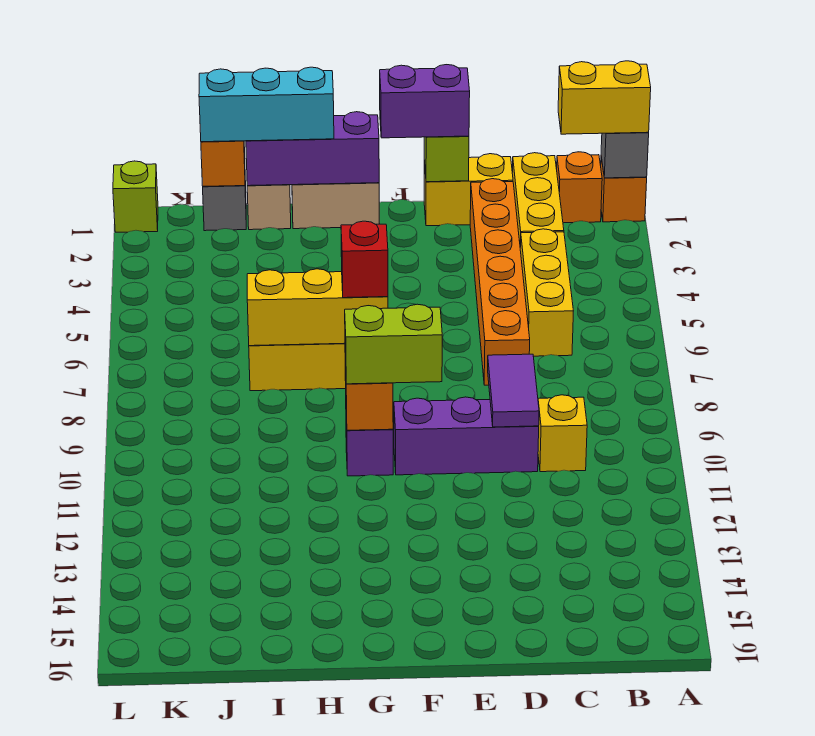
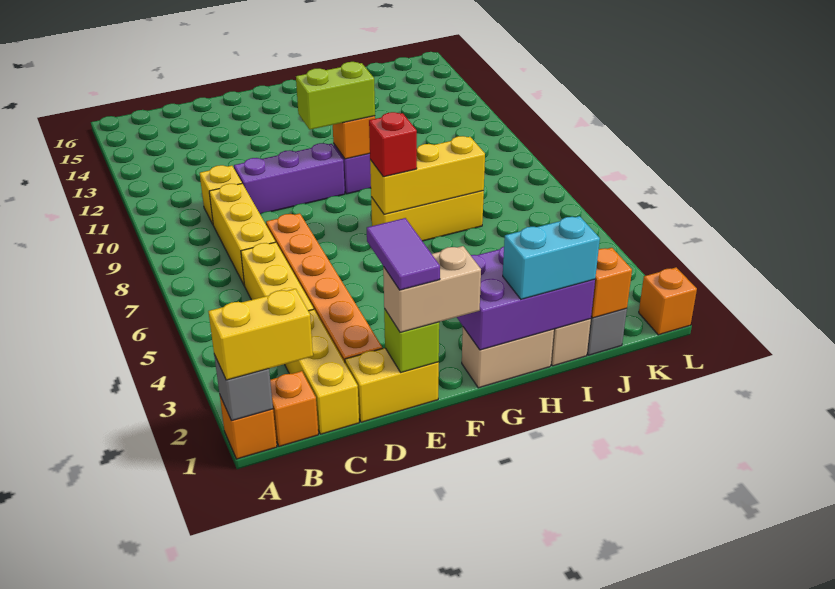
none -> yellow 1x3 brick [209,184,275,286]
purple 1x2 tile [488,354,539,427] -> purple 1x2 tile moved to [367,218,440,290]
purple 1x2 brick [380,65,470,138] -> tan 1x2 brick [383,246,481,332]
purple 1x3 brick [246,112,379,186] -> purple 2x3 brick [457,247,595,350]
cyan 1x3 brick [199,67,334,142] -> cyan 1x2 brick [503,216,600,299]
lime 1x1 brick [113,161,158,232] -> orange 1x1 brick [639,267,697,335]

